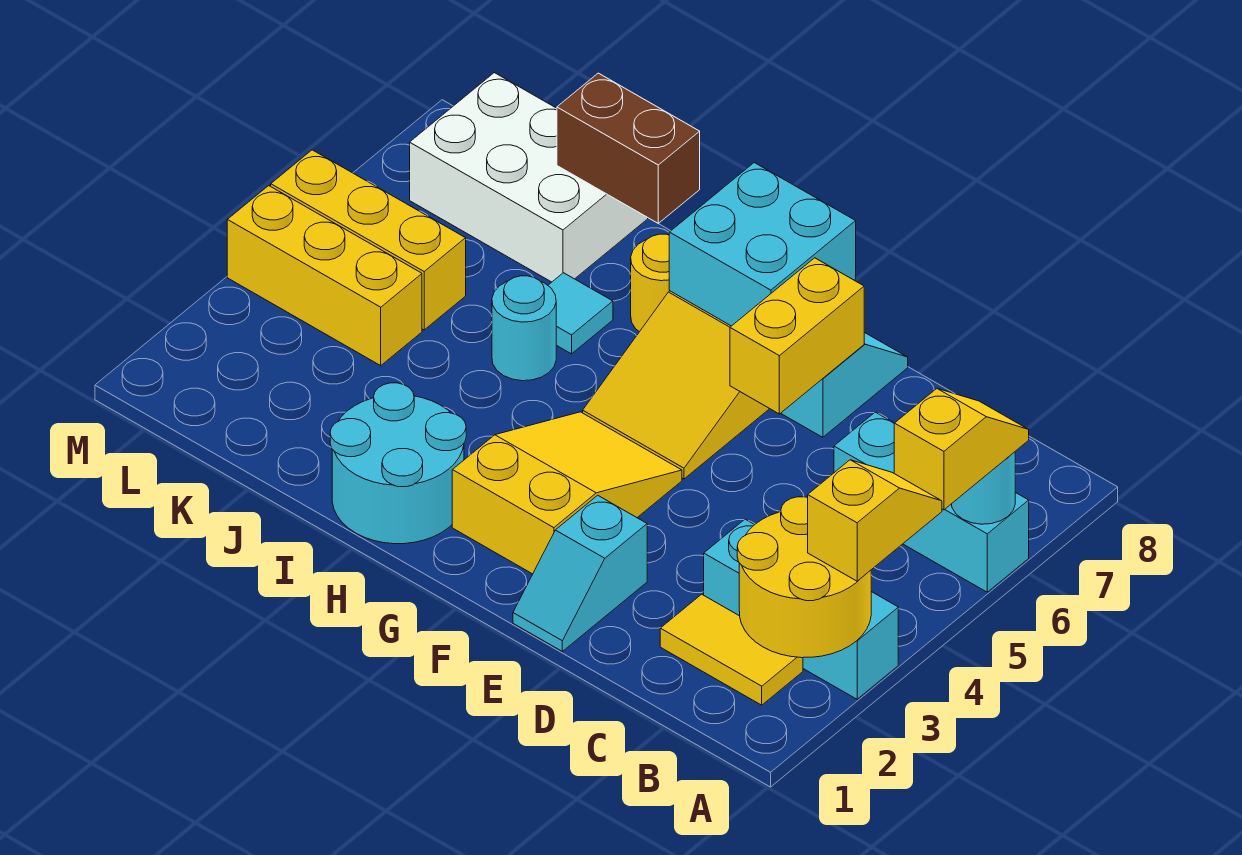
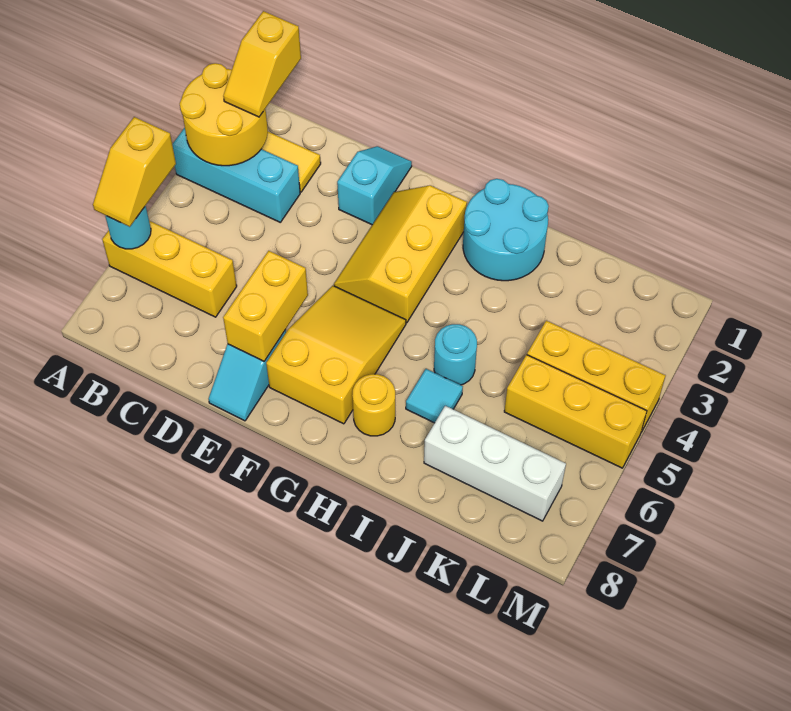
yellow 1x2 slope [808,460,942,581] -> yellow 1x2 slope moved to [223,11,301,117]
cyan 1x3 brick [834,412,1029,592] -> yellow 1x3 brick [102,221,237,317]
yellow 2x3 slope [452,412,682,574] -> yellow 2x3 slope turned to [334,185,467,323]
cyan 2x2 brick [669,163,856,326] -> none
brown 1x2 brick [557,73,700,224] -> none
white 2x3 brick [410,73,648,282] -> white 1x3 brick [424,406,566,521]

